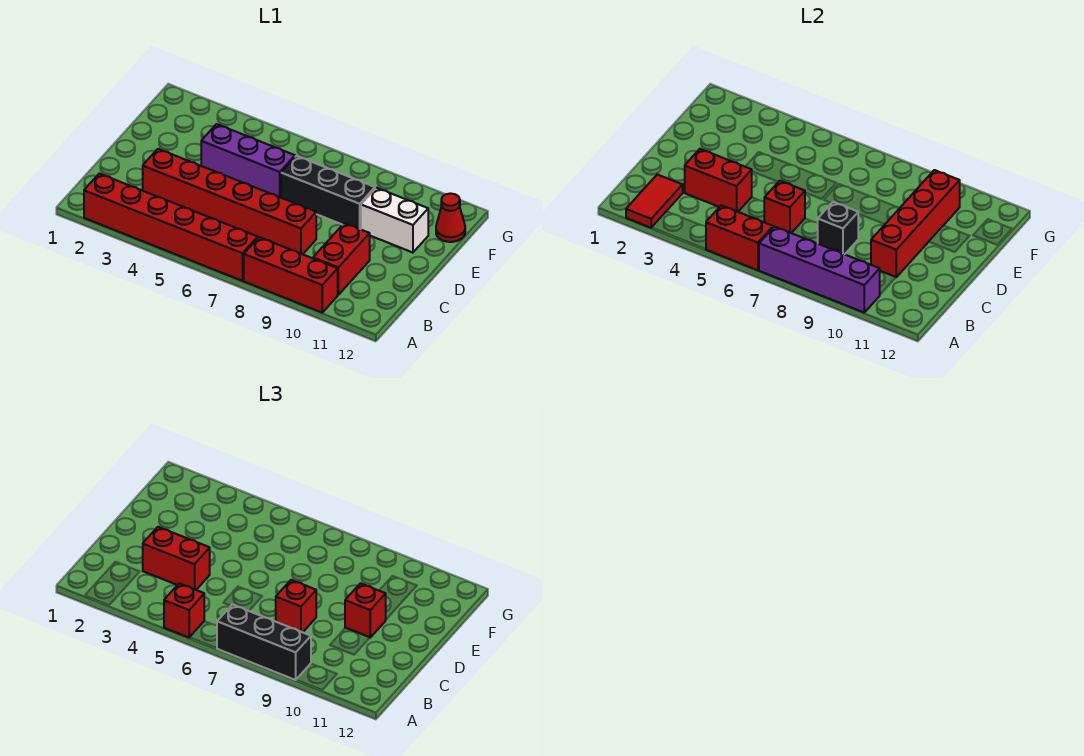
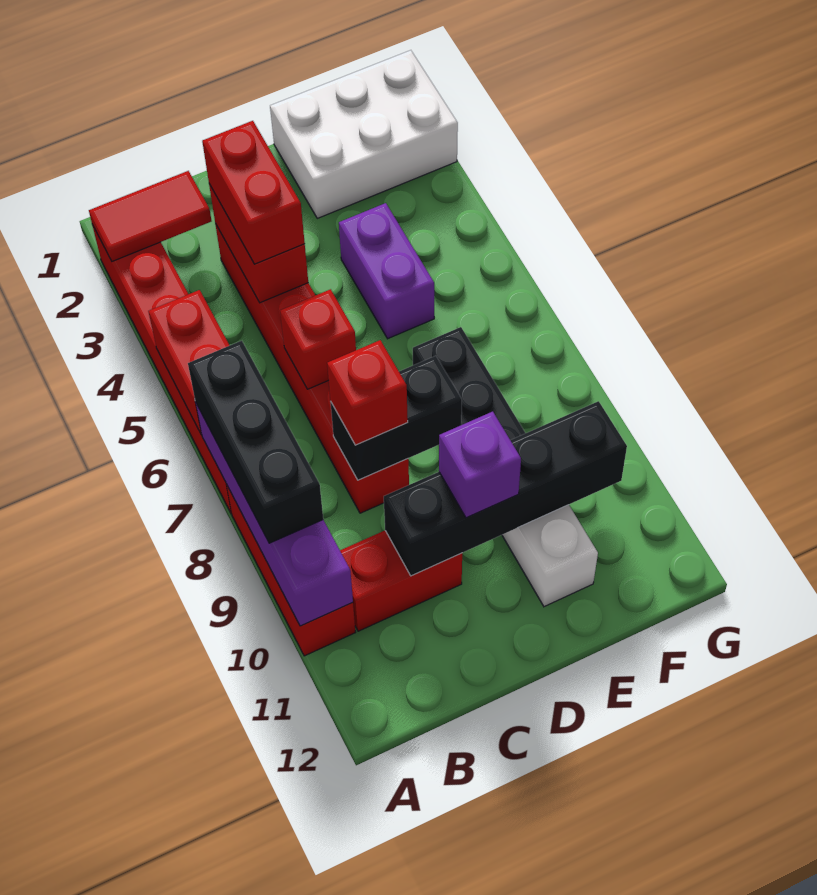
red 1x1 brick [164,583,204,637] -> none
black 1x1 brick [818,202,858,254] -> black 1x2 brick [331,356,462,480]
red 1x4 brick [871,170,960,277] -> black 1x4 brick [384,401,627,576]
red 1x1 brick [345,583,386,637] -> purple 1x1 brick [439,412,521,518]
none -> white 2x3 brick [270,50,458,218]
purple 1x3 brick [201,124,295,198] -> purple 1x2 brick [339,203,434,339]
red 1x1 cone [436,193,465,242] -> none

